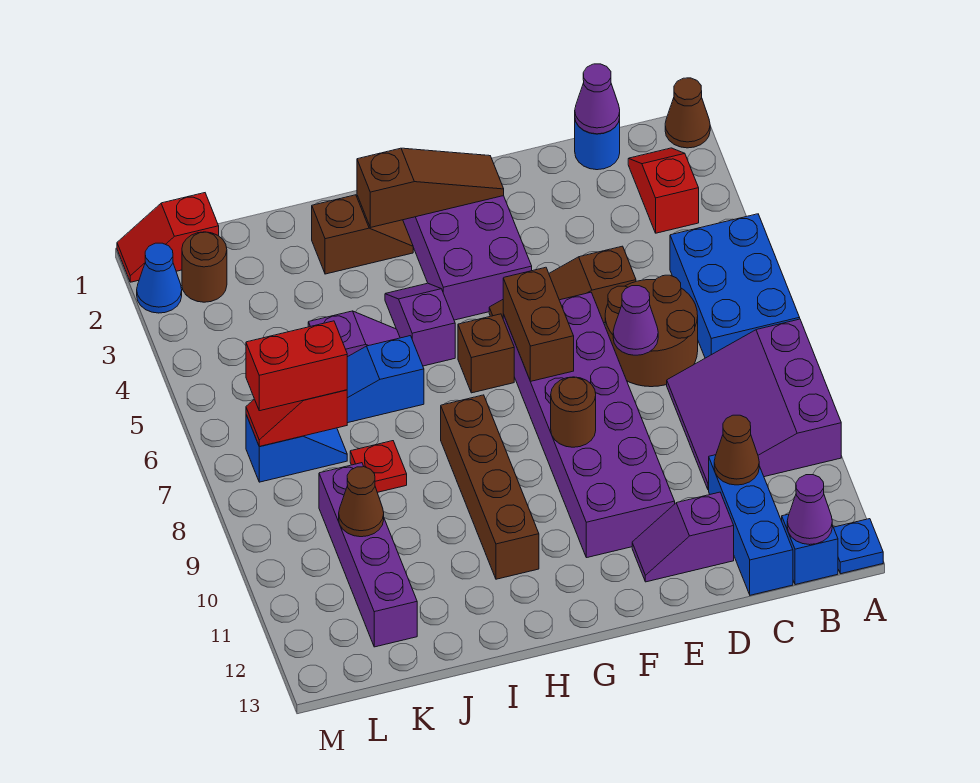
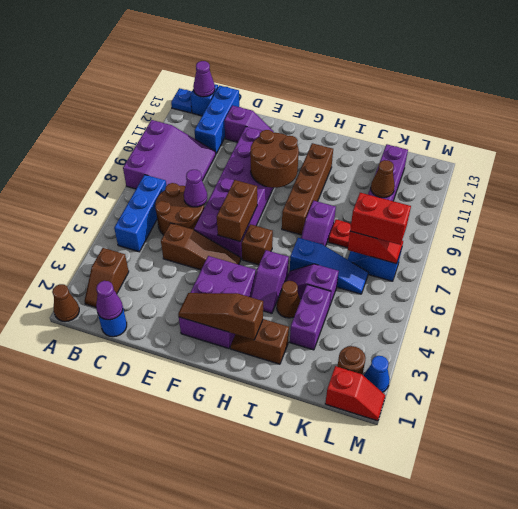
blue 2x3 brick [670,214,800,358] -> blue 1x3 brick [114,175,166,252]
red 1x2 slope [628,148,699,233] -> brown 1x2 slope [85,248,129,307]
brown 1x1 cone [714,415,759,485] -> brown 1x1 cone moved to [277,281,300,318]
brown 1x1 round brick [551,377,596,447] -> brown 2x2 round brick [250,130,299,188]
none -> purple 1x2 slope [301,201,336,246]
none -> purple 1x2 brick [290,285,331,350]

